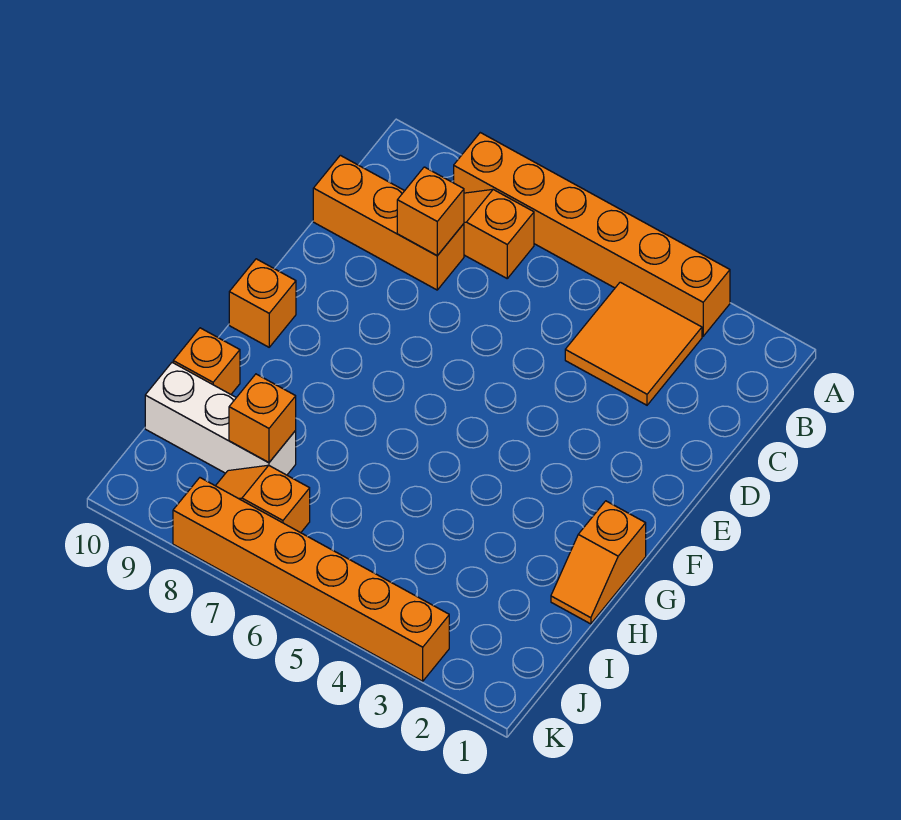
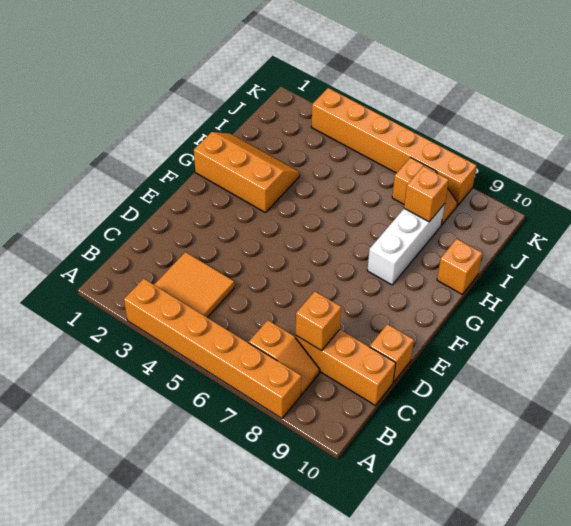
orange 1x1 brick [229,259,296,347] -> orange 1x1 brick moved to [370,324,414,382]
orange 1x2 slope [551,501,646,624] -> orange 2x3 slope [194,132,300,213]
white 1x3 brick [145,363,296,475] -> white 1x3 brick turned to [367,204,445,285]

